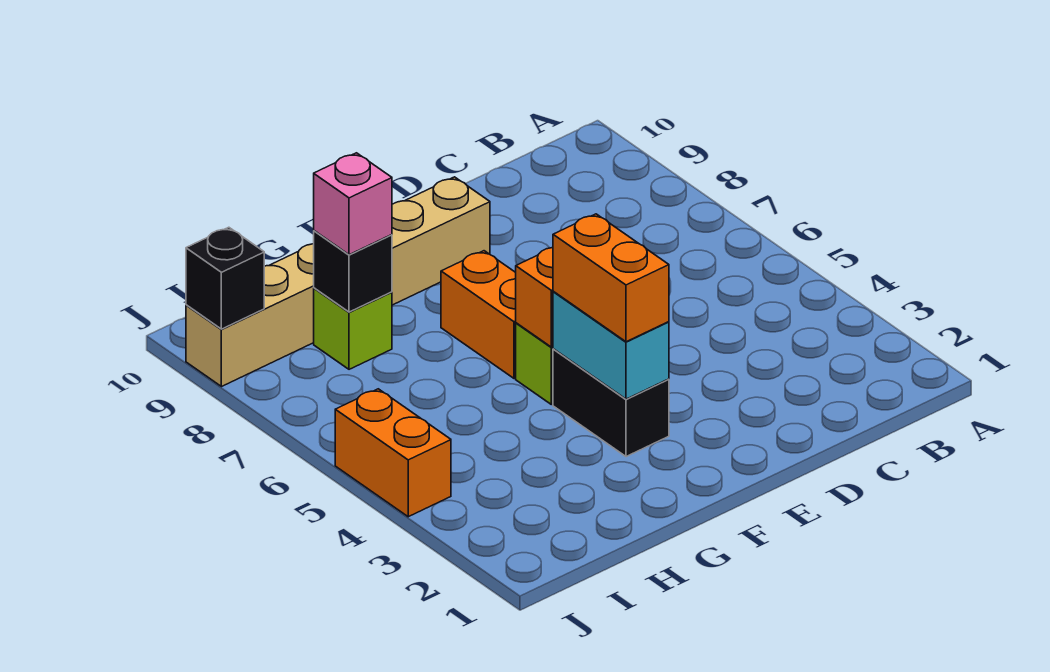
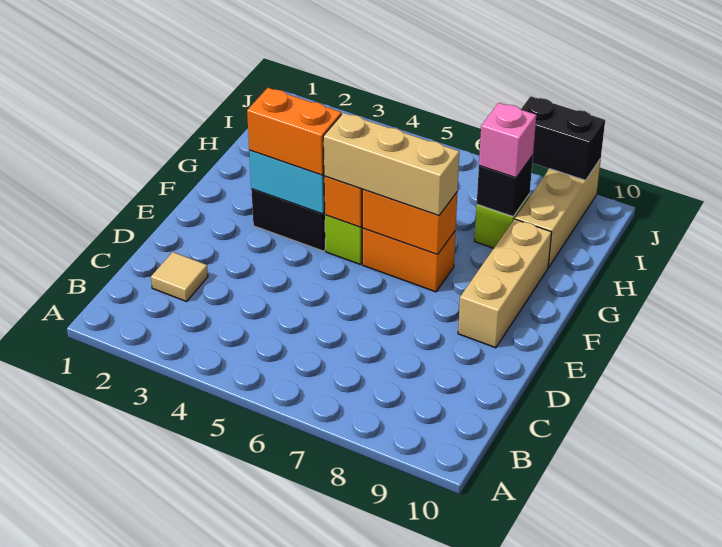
none -> tan 1x1 tile [151,252,208,301]
none -> tan 1x3 brick [323,113,459,215]
orange 1x2 brick [335,389,451,517] -> orange 1x2 brick moved to [362,189,457,254]
black 1x1 brick [186,227,264,329] -> black 1x2 brick [521,96,605,180]

